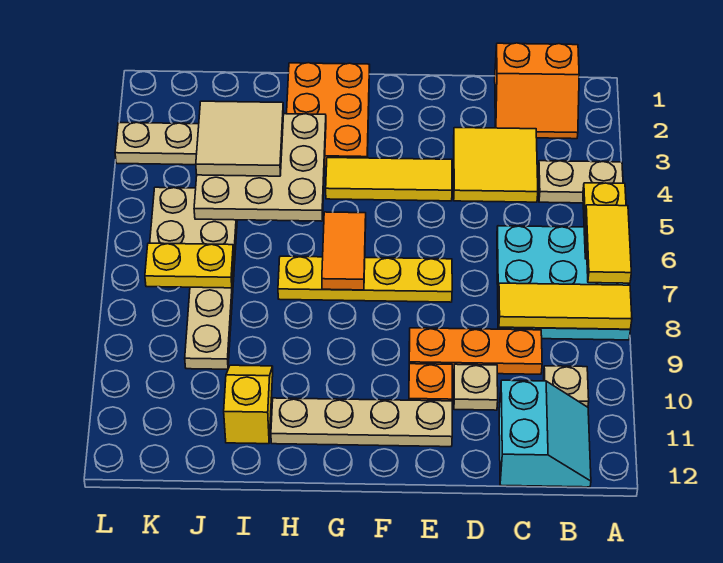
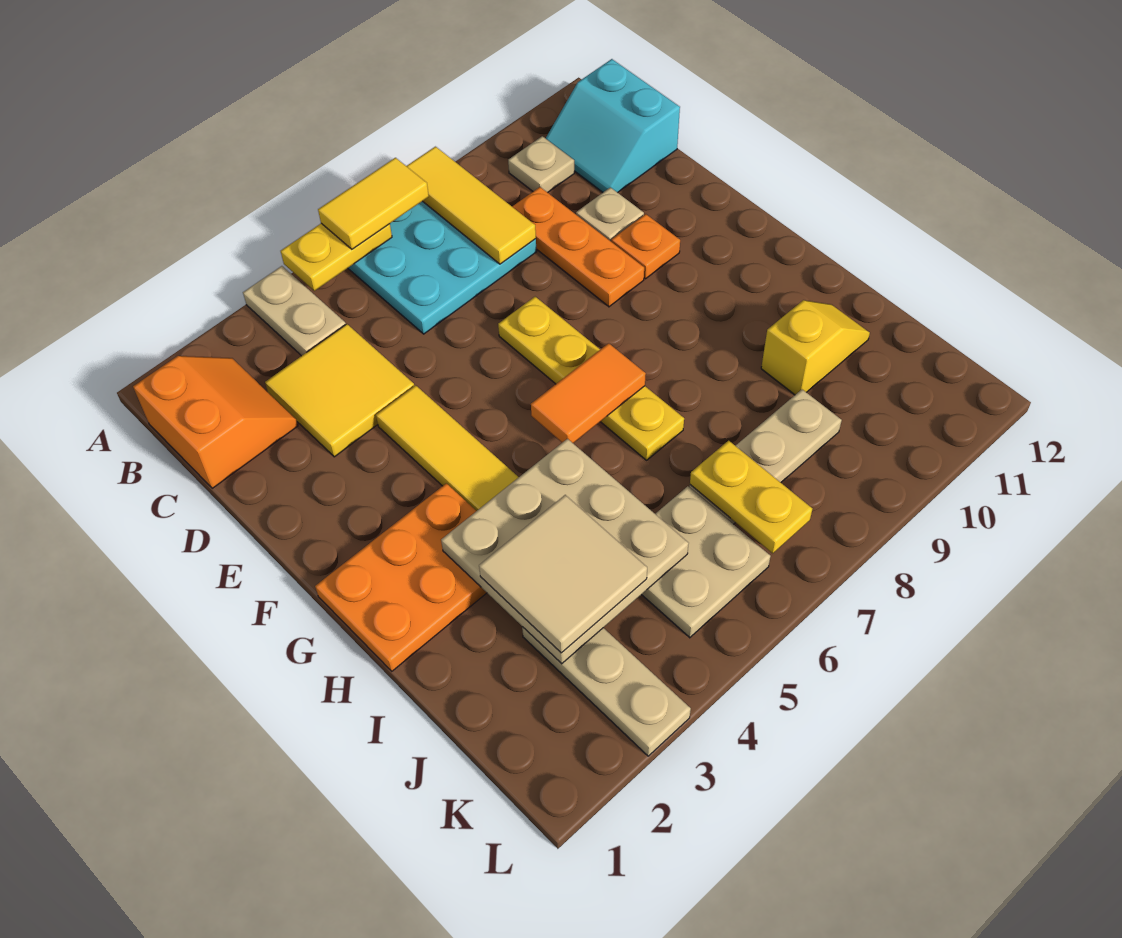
cyan 2x2 slope [499,380,591,487] -> cyan 2x2 slope turned to [546,59,680,193]
tan 1x4 plate [271,398,452,447] -> none
yellow 1x2 slope [224,365,273,444] -> yellow 1x2 slope turned to [761,300,870,395]

